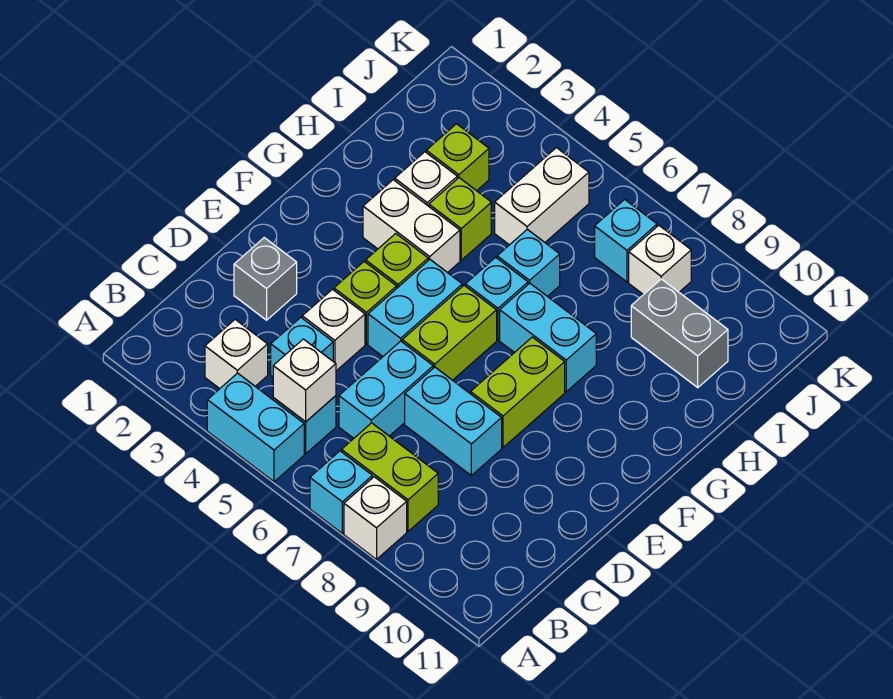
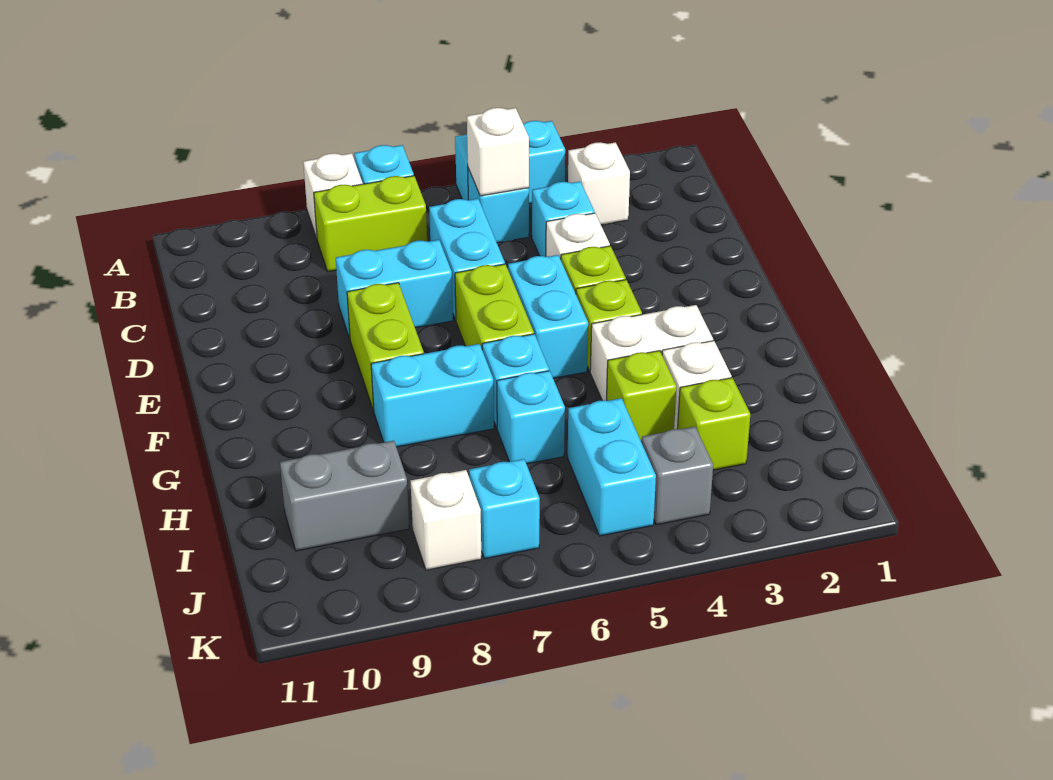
grey 1x1 brick [234,238,297,320] -> grey 1x1 brick moved to [641,427,713,525]
white 1x2 brick [495,148,589,245] -> cyan 1x2 brick [568,398,656,536]

